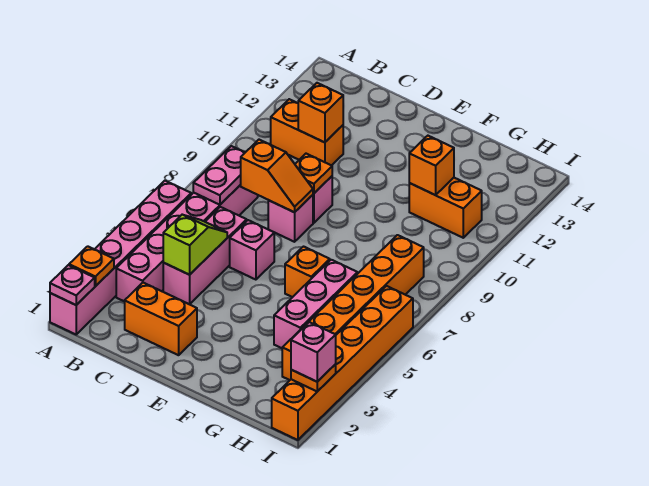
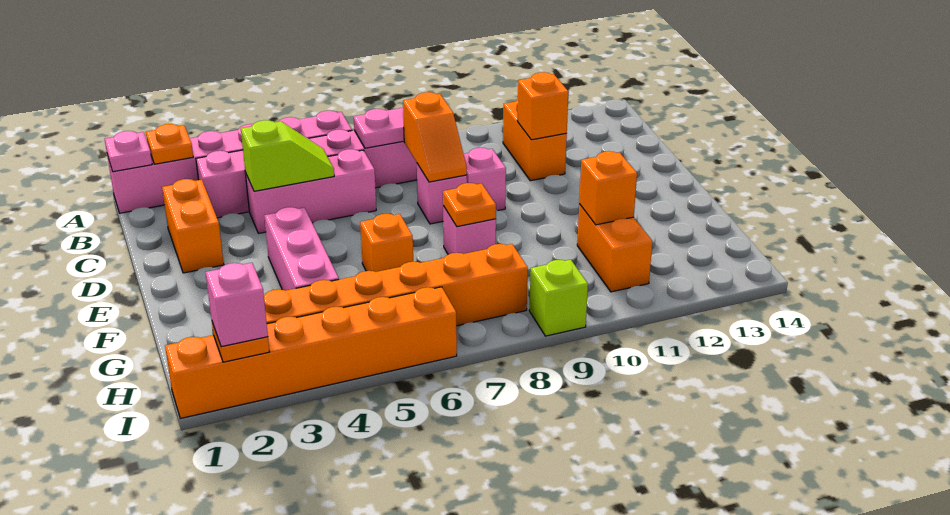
pink 1x1 brick [230,220,274,280] -> pink 1x1 brick moved to [443,206,496,254]
orange 1x1 plate [295,154,332,193] -> orange 1x1 plate moved to [443,183,496,227]
pink 1x3 brick [274,260,357,348] -> pink 1x3 brick turned to [264,207,339,291]
none -> lime 1x1 brick [529,260,588,336]

